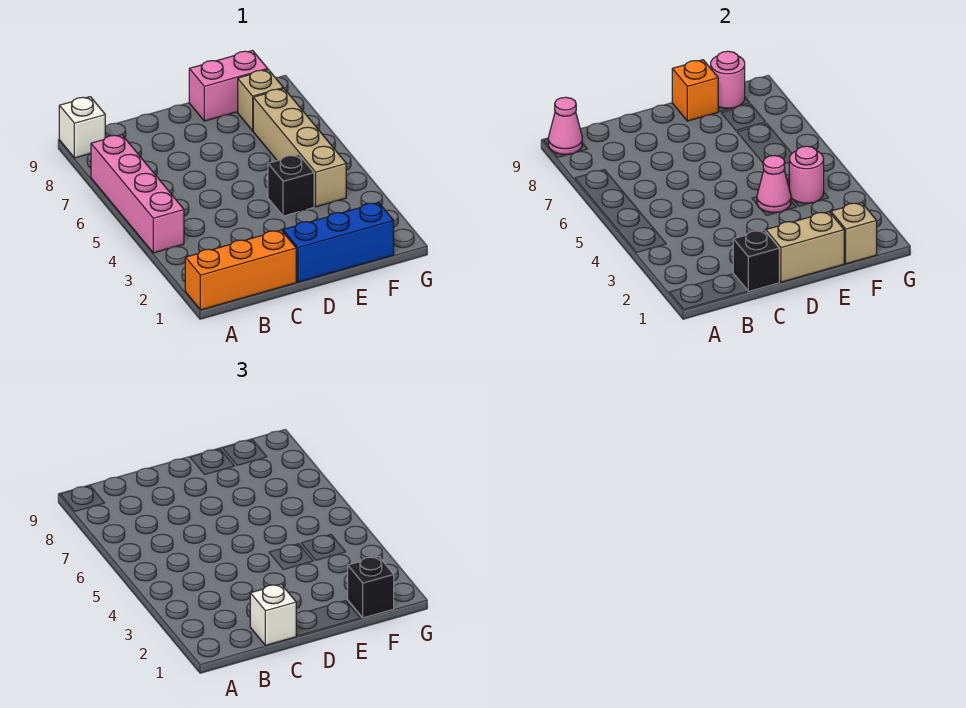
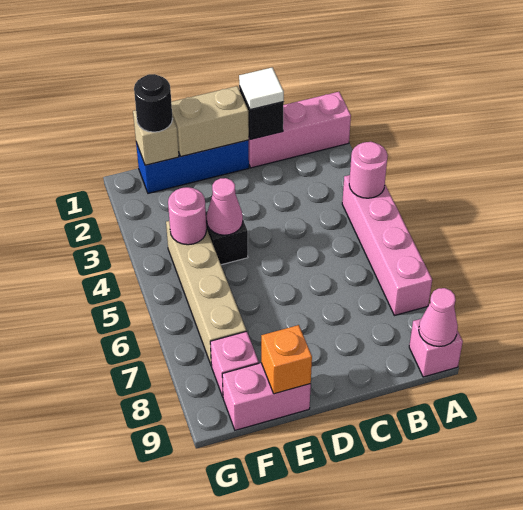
orange 1x3 brick [185,230,296,310] -> pink 1x3 brick [249,92,351,168]
white 1x1 brick [59,97,105,158] -> pink 1x1 brick [409,319,463,377]
white 1x1 brick [250,584,296,645] -> white 1x1 tile [239,68,284,110]
black 1x1 brick [348,556,394,618] -> black 1x1 round brick [134,74,173,132]
tan 1x1 brick [238,70,283,131] -> pink 1x1 brick [210,331,259,397]
pink 1x1 round brick [711,51,745,108] -> pink 1x1 round brick moved to [349,142,388,198]

